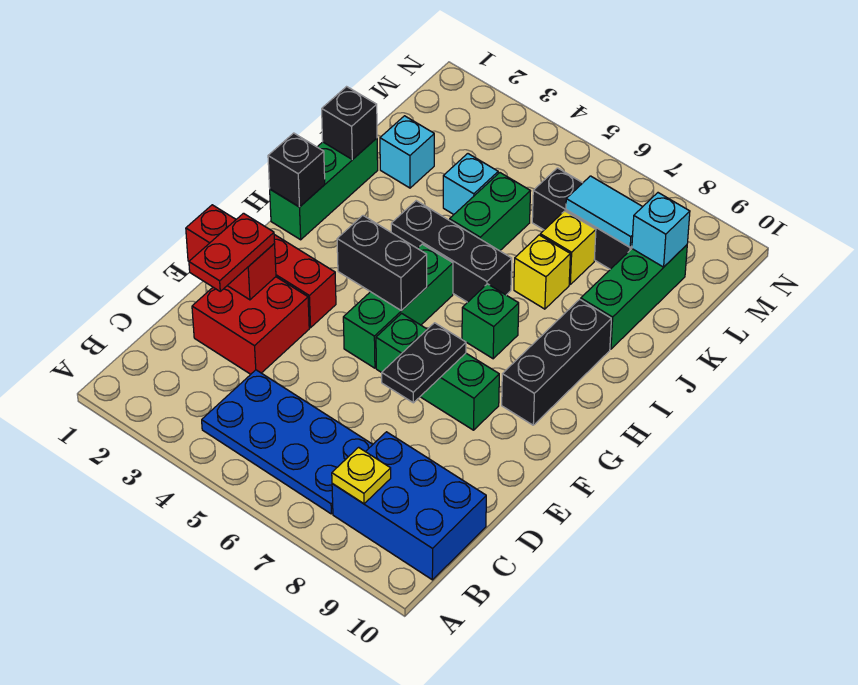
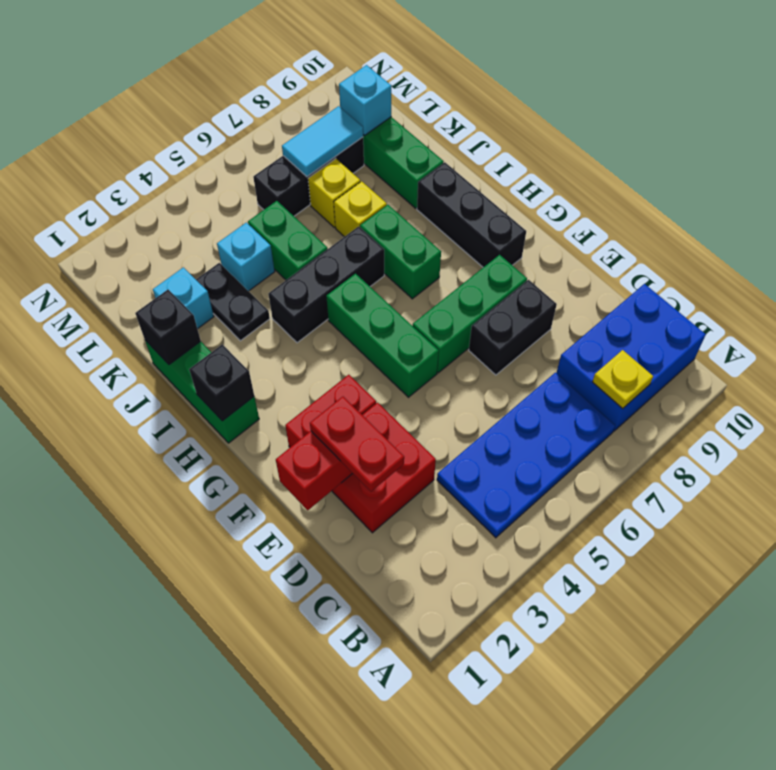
black 1x2 plate [382,323,466,403] -> black 1x2 plate moved to [196,263,270,341]
black 1x2 brick [337,216,427,311] -> black 1x2 brick moved to [469,280,557,375]
green 1x1 brick [462,284,519,359] -> green 1x2 brick [360,205,441,299]

